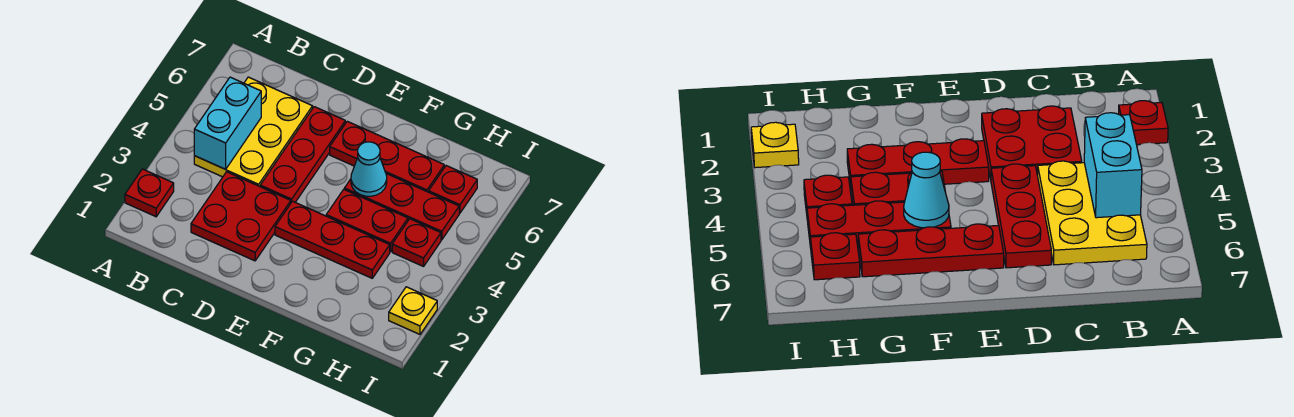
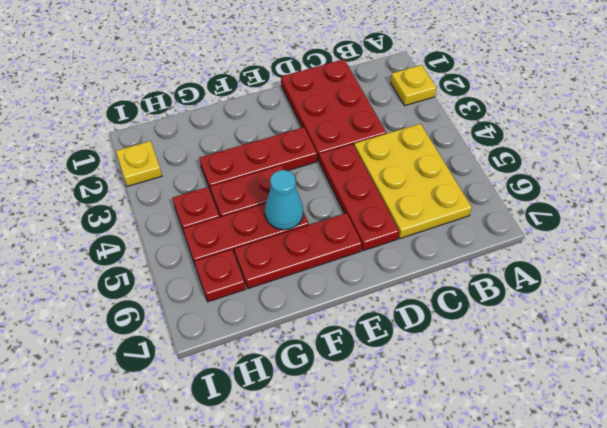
red 1x1 plate [125,169,174,217] -> yellow 1x1 plate [391,65,436,106]
cyan 1x2 brick [194,77,261,169] -> none
red 2x2 plate [191,172,291,261] -> red 2x3 plate [281,59,386,161]

